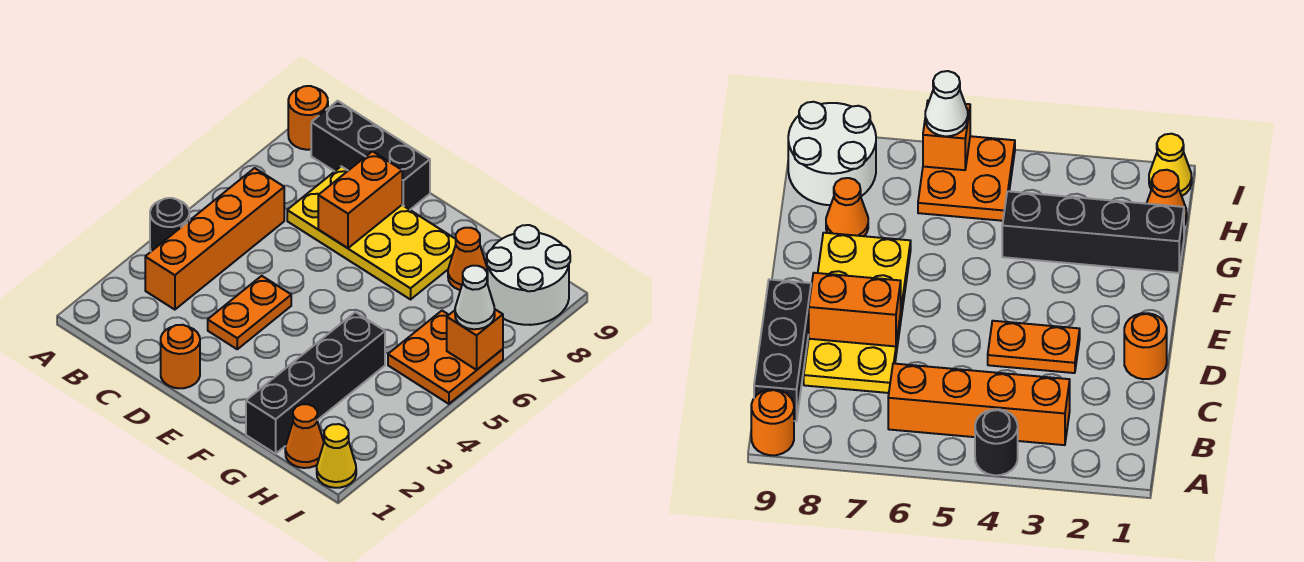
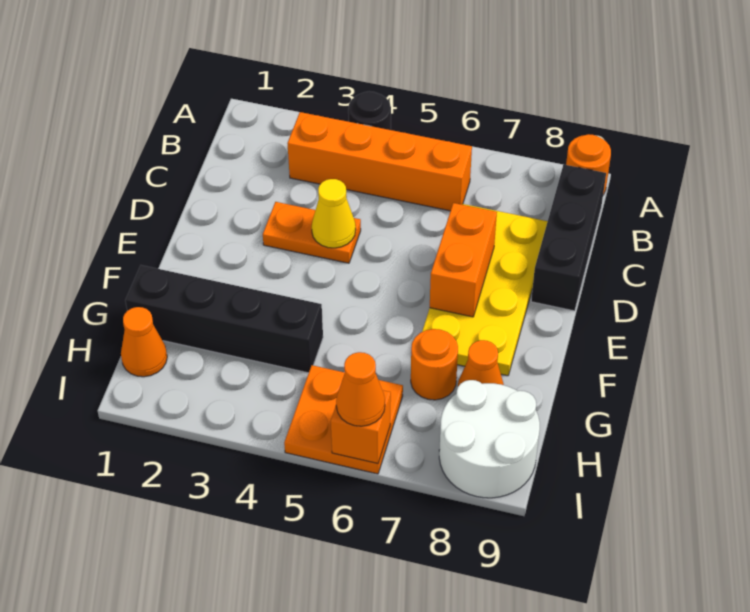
orange 1x1 round brick [161,325,200,388] -> orange 1x1 round brick moved to [411,329,458,400]
orange 1x2 brick [318,151,402,248] -> orange 1x2 brick turned to [430,203,497,317]
yellow 1x1 cone [317,424,356,488] -> yellow 1x1 cone moved to [312,179,356,248]
white 1x1 cone [455,266,495,329] -> orange 1x1 cone [336,352,385,426]

